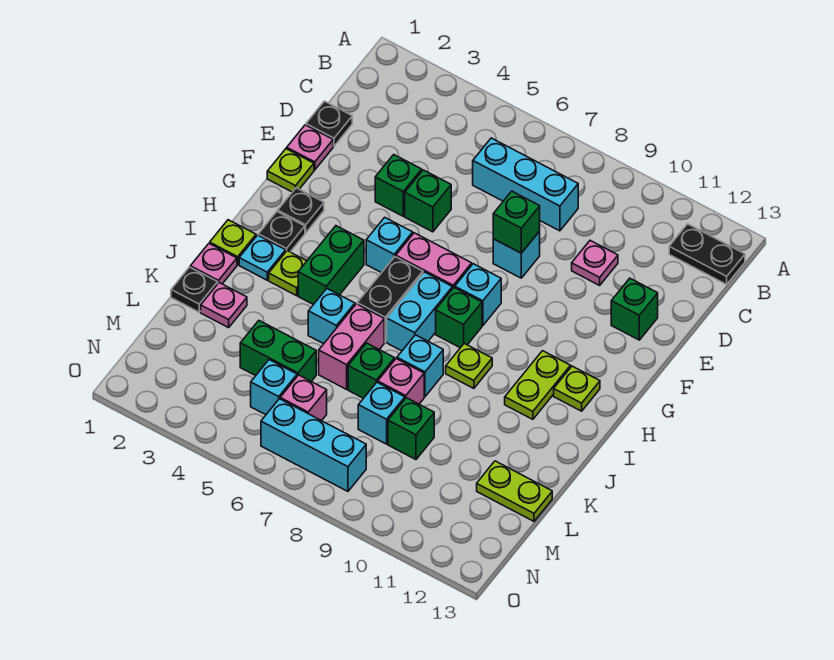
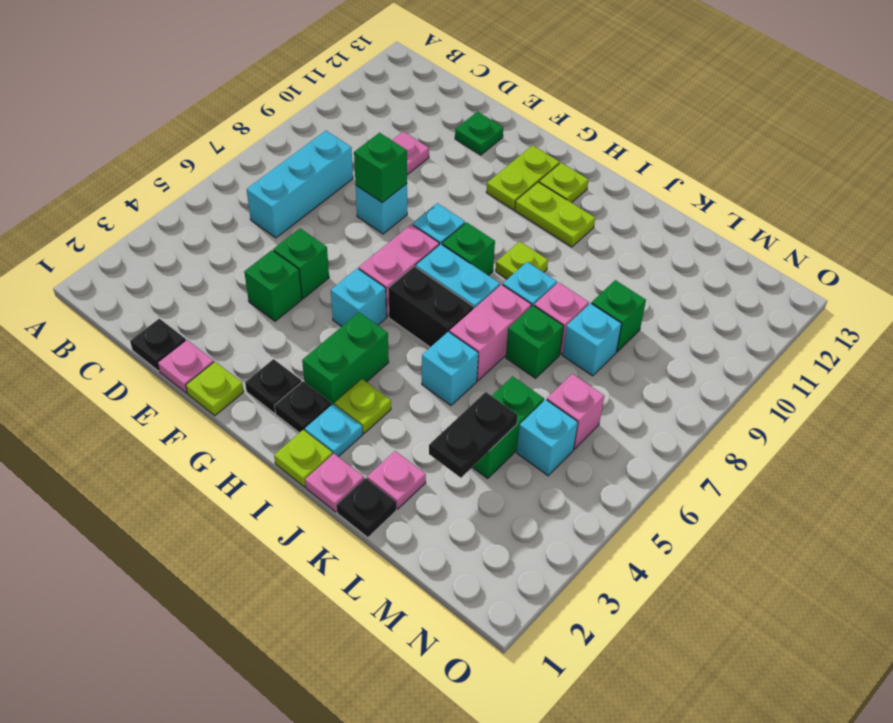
black 1x2 plate [669,224,745,284] -> black 1x2 plate moved to [429,392,518,478]
green 1x1 brick [611,278,658,340] -> green 1x1 plate [455,112,503,155]
green 1x2 brick [298,226,364,305] -> green 1x2 brick turned to [302,313,389,404]
pink 1x2 brick [319,304,384,389] -> pink 1x2 brick turned to [450,285,531,381]
lime 1x2 plate [477,461,552,521] -> lime 1x2 plate moved to [486,145,560,210]
cyan 1x3 brick [261,399,366,491] -> none

